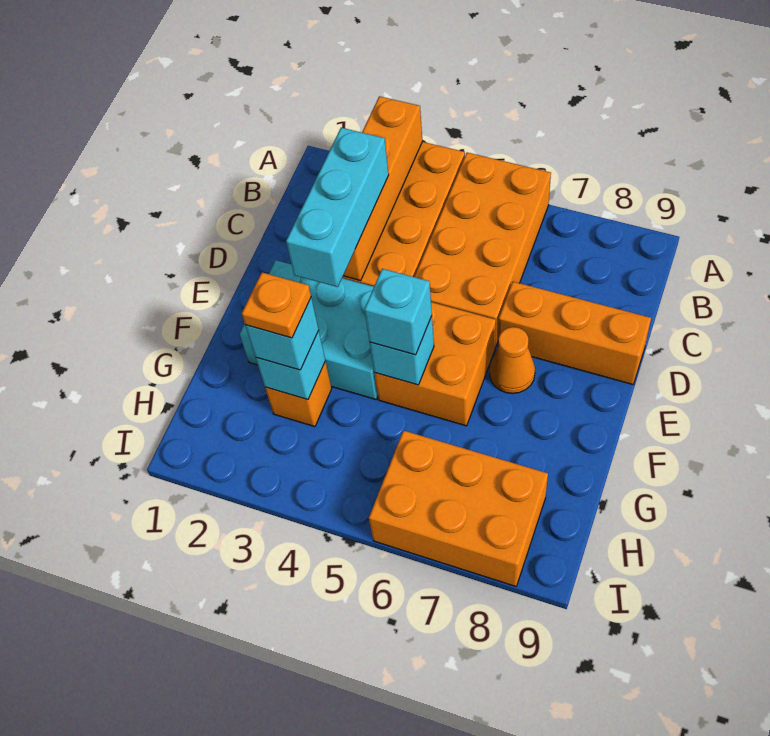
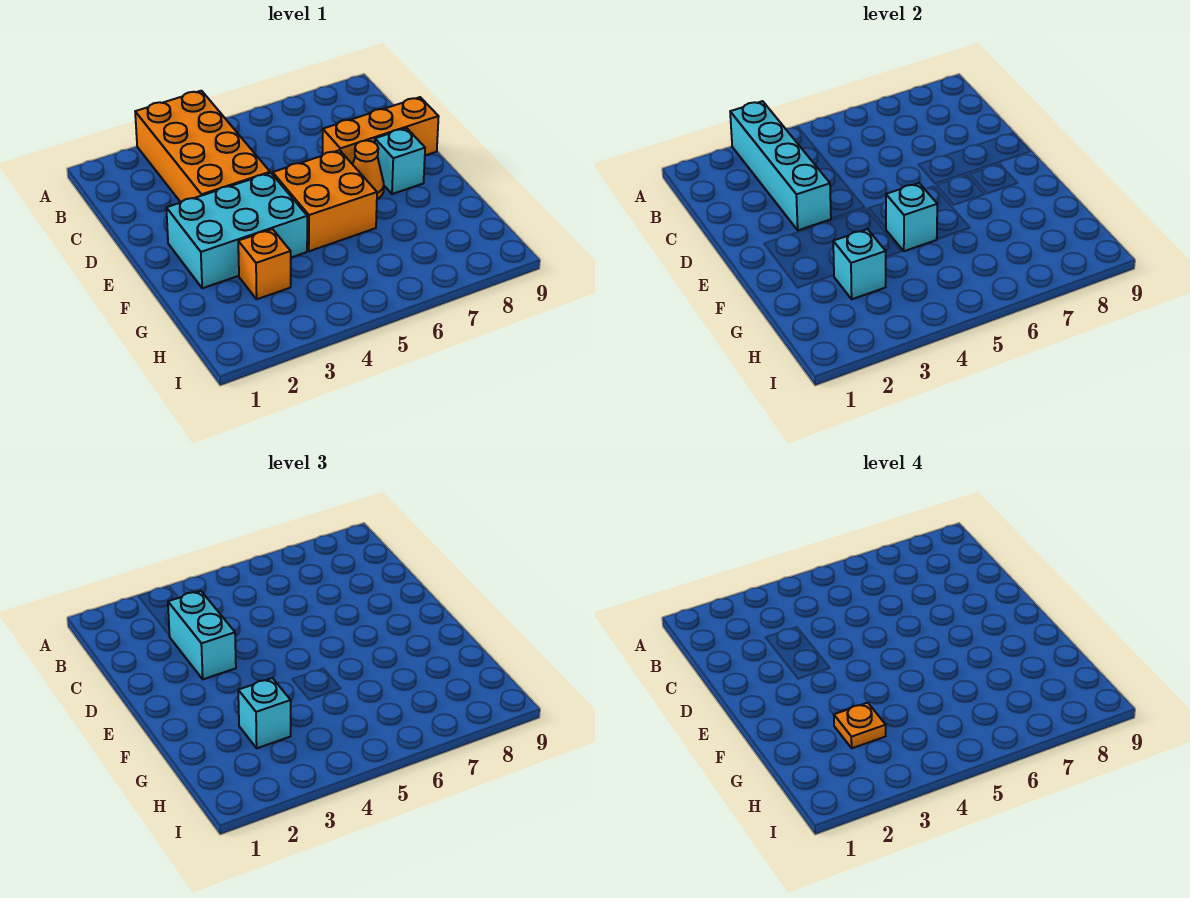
orange 1x4 brick [343,96,422,281] -> cyan 1x4 brick [730,101,831,230]
orange 2x4 brick [415,153,551,347] -> none
cyan 1x3 brick [286,128,389,287] -> cyan 1x2 brick [168,591,236,679]
cyan 1x1 brick [364,269,432,355] -> cyan 1x1 brick moved to [375,128,425,194]
orange 2x3 brick [369,431,548,586] -> none

